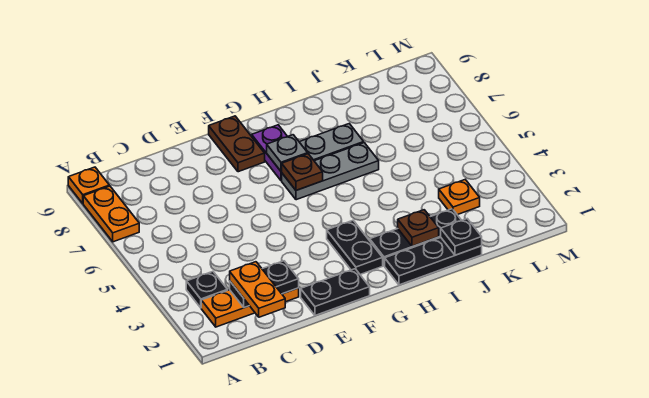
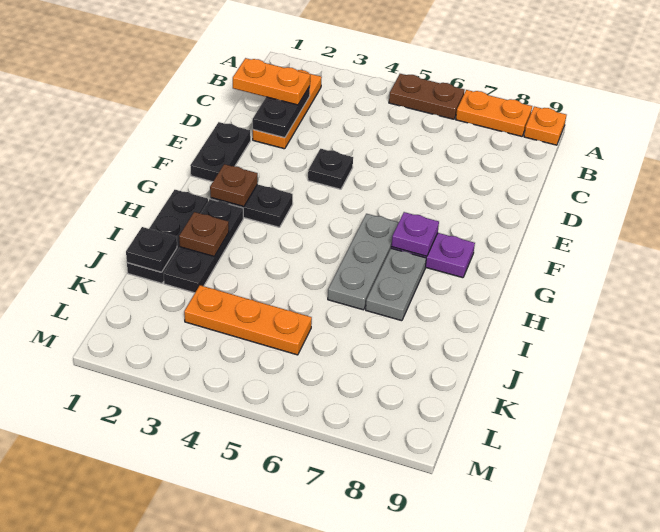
black 1x1 plate [186,271,227,308] -> black 1x1 plate moved to [308,149,353,189]
brown 1x2 plate [209,116,265,172] -> brown 1x2 plate moved to [389,74,465,119]
brown 1x1 plate [281,154,323,190] -> brown 1x1 plate moved to [210,164,258,207]
grey 1x1 plate [267,135,308,171] -> purple 1x1 plate [391,212,439,256]
orange 1x1 plate [439,180,480,215] -> orange 1x3 plate [184,285,312,355]

